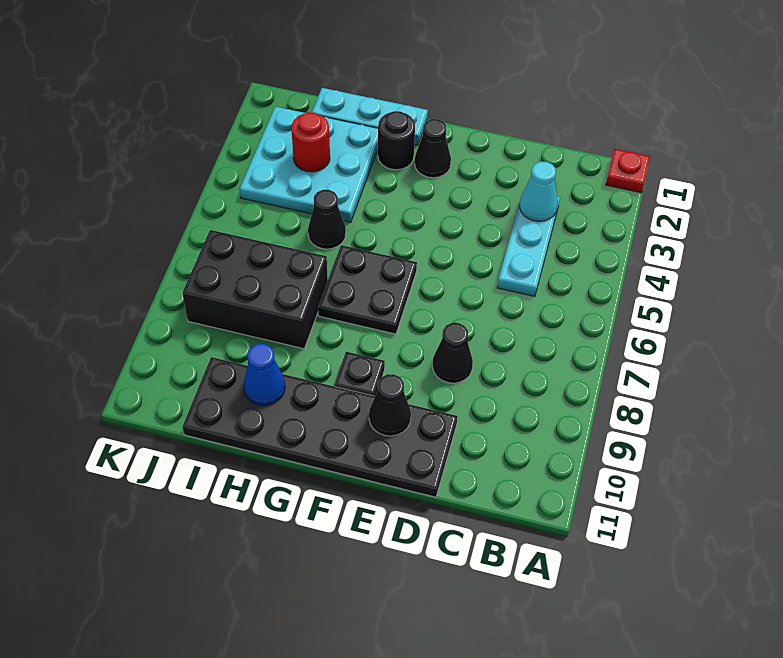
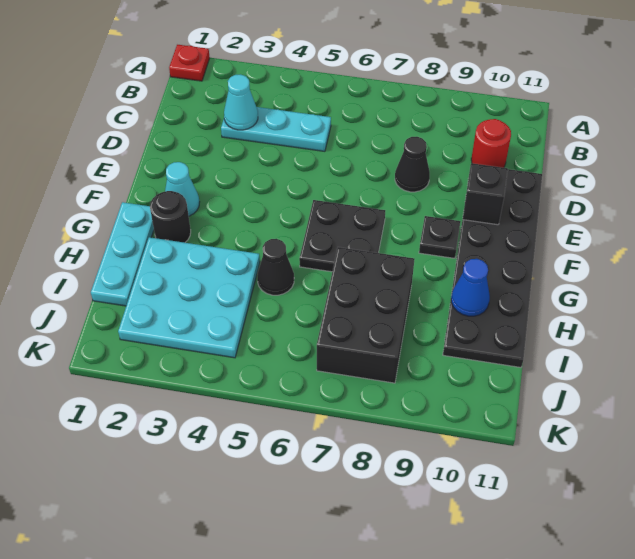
black 1x1 cone [369,374,411,436] -> black 1x1 brick [463,163,508,225]
black 1x1 cone [415,119,451,178] -> cyan 1x1 cone [165,162,199,216]
red 1x1 round brick [291,112,330,172] -> red 1x1 round brick moved to [471,119,511,168]

